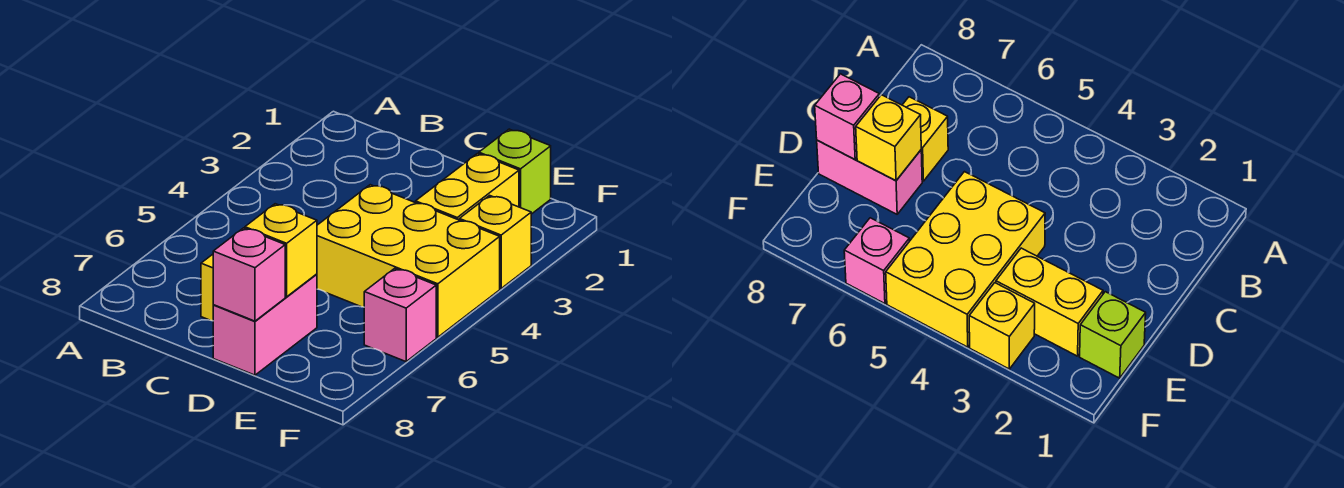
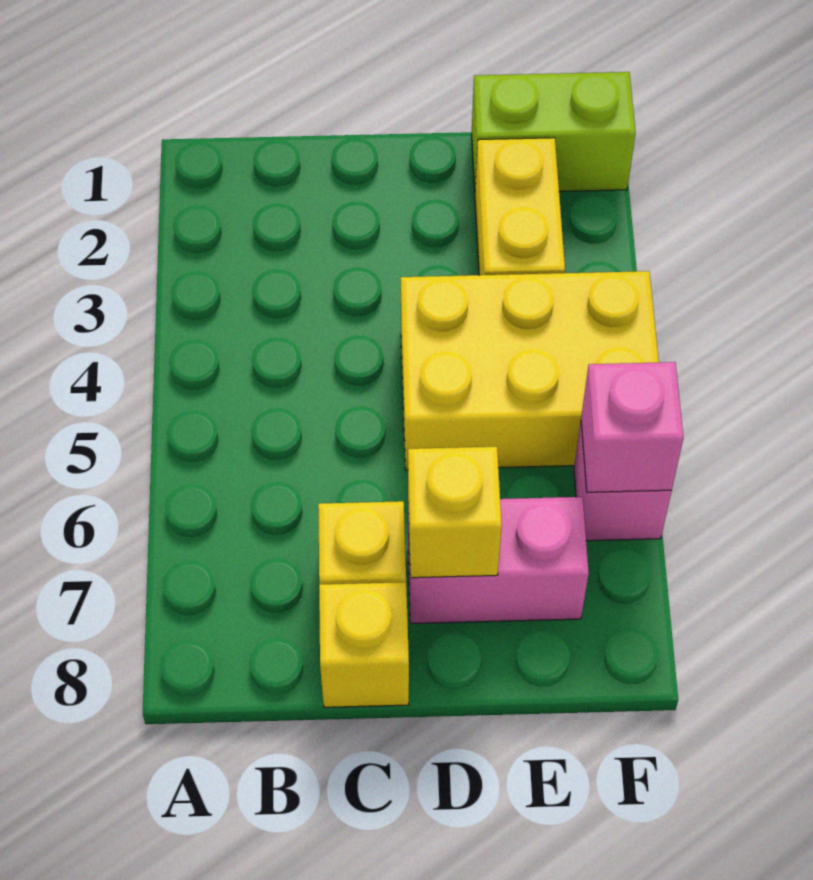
pink 1x2 brick [213,274,317,375] -> pink 1x2 brick turned to [408,497,589,624]
pink 1x1 brick [213,228,285,321] -> pink 1x1 brick moved to [581,362,684,492]
lime 1x1 brick [479,129,551,214] -> lime 1x2 brick [472,72,636,191]
yellow 1x1 brick [459,195,531,288] -> yellow 1x1 brick moved to [319,582,409,707]

